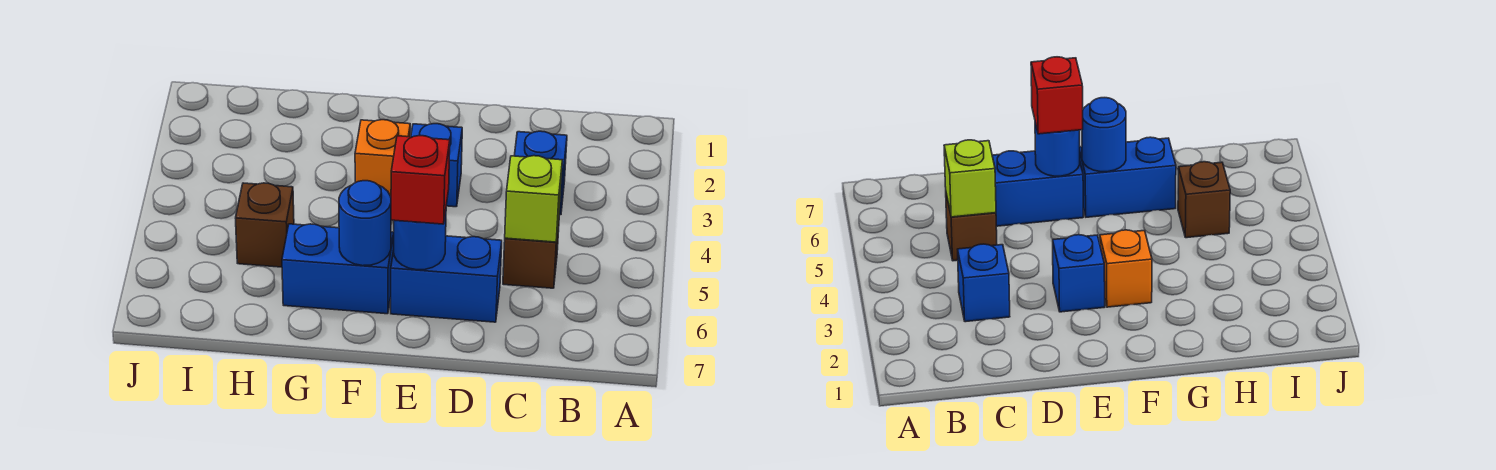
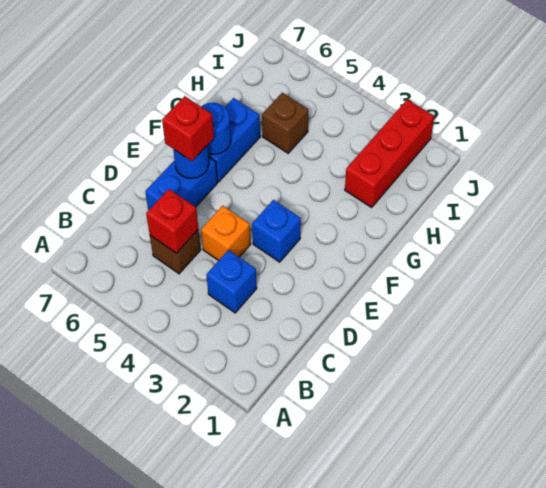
lime 1x1 brick [505,156,562,242] -> red 1x1 brick [146,189,198,253]
orange 1x1 brick [355,120,410,196] -> orange 1x1 brick moved to [201,206,251,261]
none -> red 1x3 brick [345,99,434,207]

